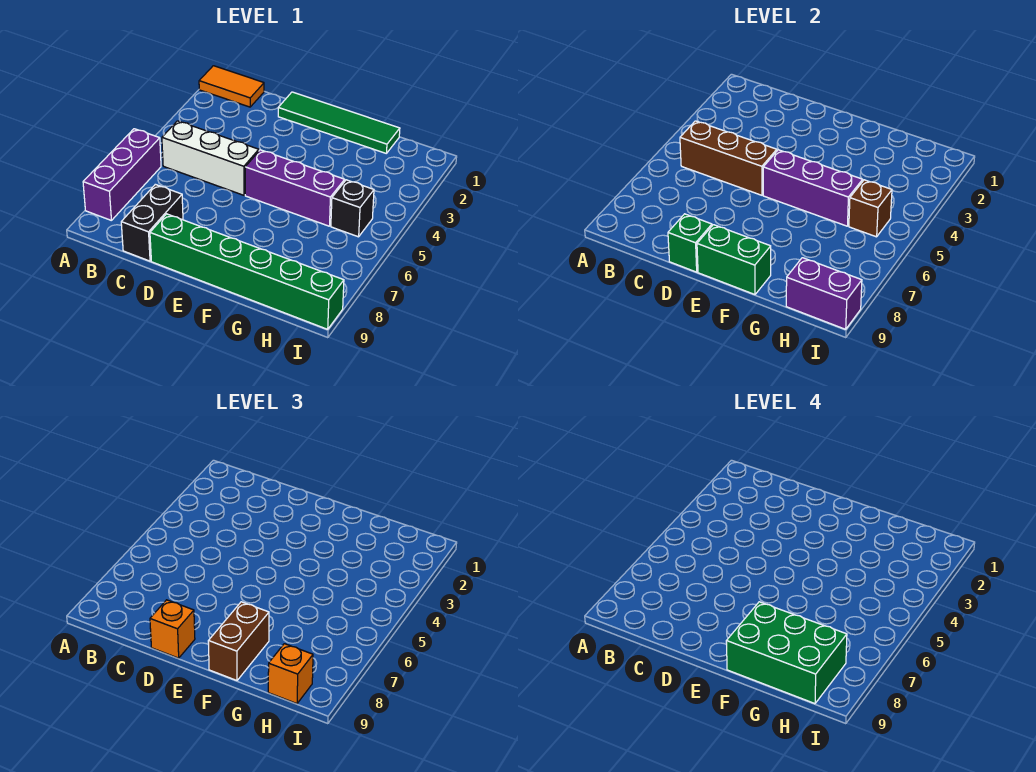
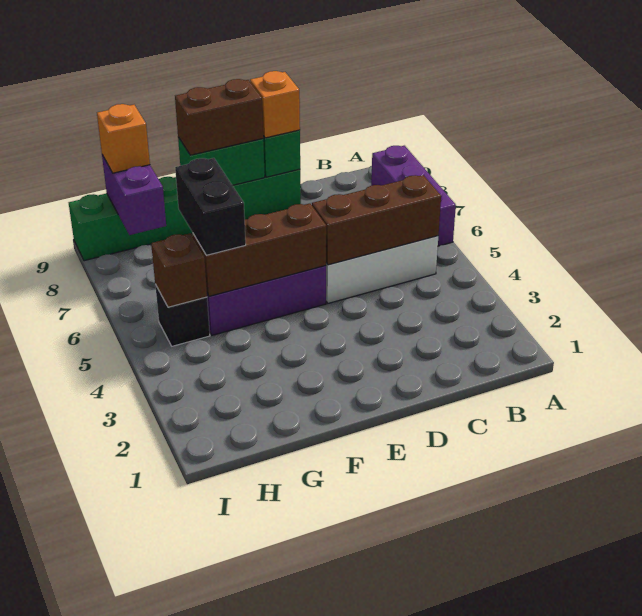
orange 1x2 tile [199,66,264,107] -> none
black 1x2 brick [121,184,183,261] -> black 1x2 brick moved to [175,158,246,255]
green 1x4 tile [278,92,400,153] -> none
purple 1x3 brick [763,150,863,226] -> brown 1x3 brick [193,203,326,296]
brown 1x2 brick [208,602,269,680] -> brown 1x2 brick turned to [175,79,263,155]
green 2x3 brick [726,602,847,704] -> none
purple 1x2 brick [786,258,862,329] -> purple 1x2 brick turned to [102,155,166,235]

